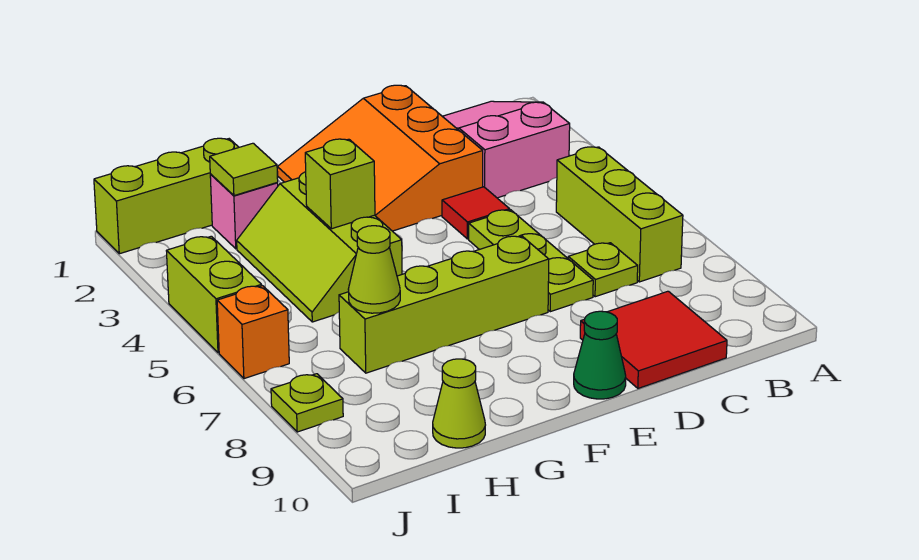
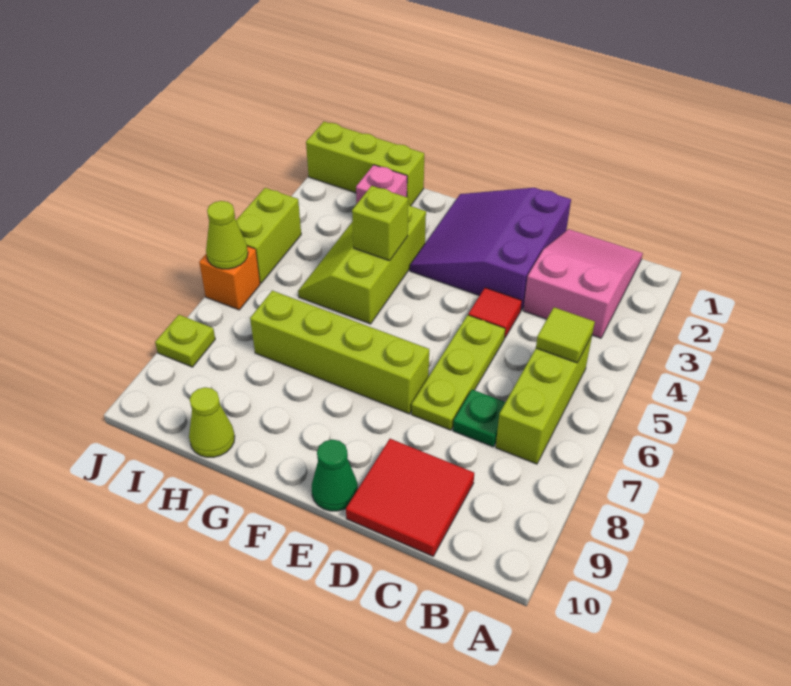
lime 1x1 plate [568,243,638,297] -> green 1x1 plate [453,390,506,447]
orange 3x3 slope [277,85,483,231] -> purple 3x3 slope [410,188,571,310]
lime 1x1 tile [210,143,278,196] -> lime 1x1 tile moved to [536,307,595,363]
lime 1x1 cone [348,226,400,313] -> lime 1x1 cone moved to [206,201,248,269]

